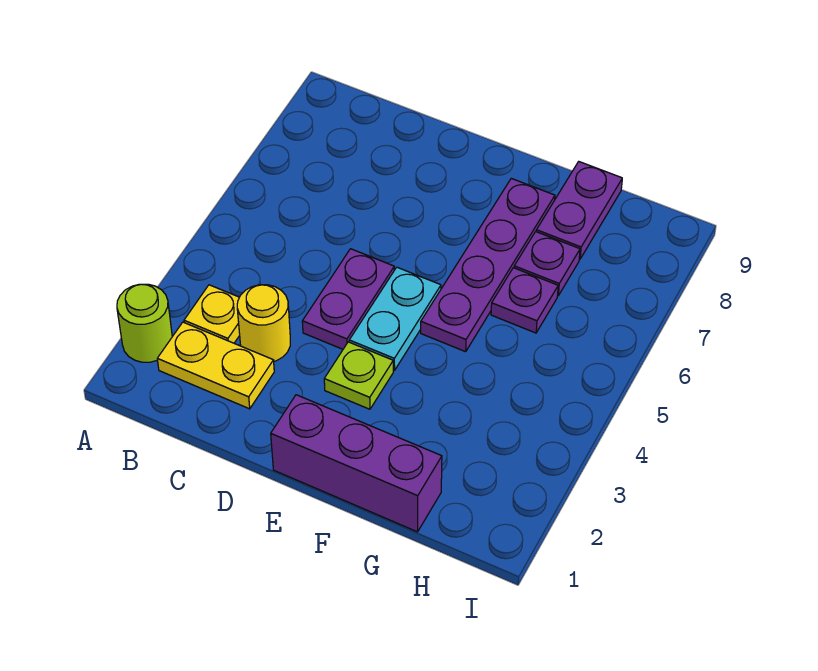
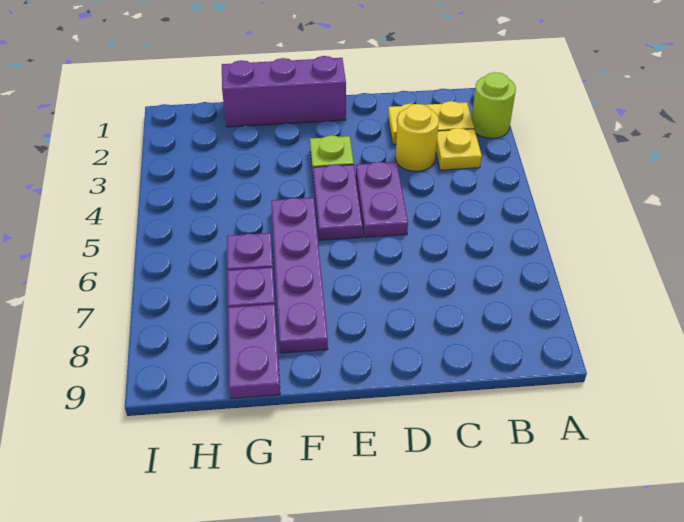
cyan 1x2 plate [349,267,441,371] -> purple 1x2 plate [313,164,363,240]

